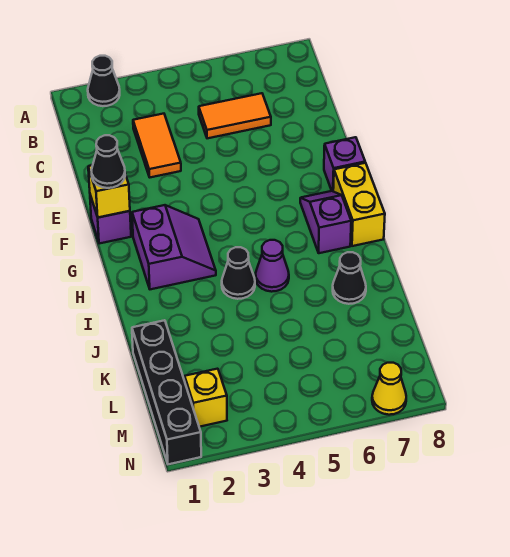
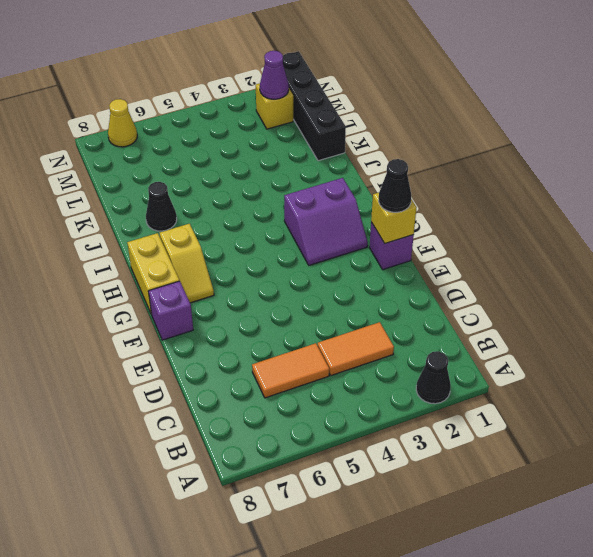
orange 1x2 tile [133,114,181,177] -> orange 1x2 tile turned to [318,322,394,376]
purple 2x2 slope [132,205,216,289] -> purple 2x2 slope turned to [284,178,368,265]
purple 1x2 slope [300,191,351,253] -> yellow 1x2 slope [160,224,214,303]
black 1x1 cone [222,247,255,299] -> none
purple 1x1 cone [256,240,289,292] -> purple 1x1 cone moved to [260,51,289,99]

